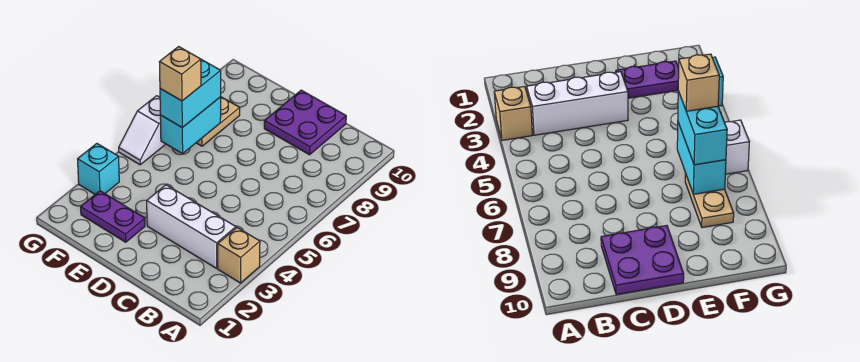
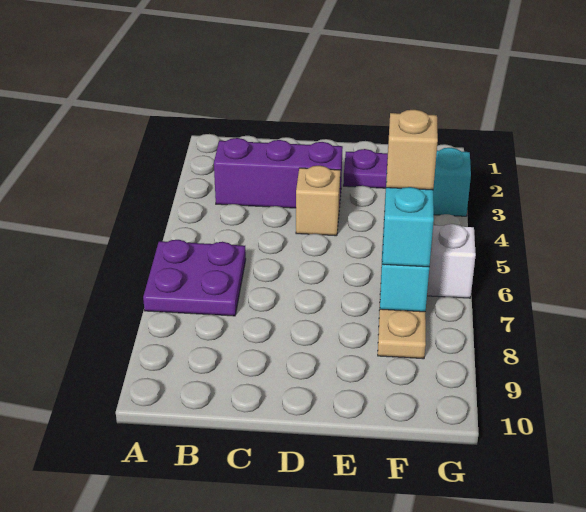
tan 1x1 brick [218,228,260,283] -> tan 1x1 brick moved to [296,165,340,236]
white 1x3 brick [147,185,236,268] -> purple 1x3 brick [214,138,343,208]
purple 2x2 plate [264,90,346,155] -> purple 2x2 plate moved to [143,240,246,316]

